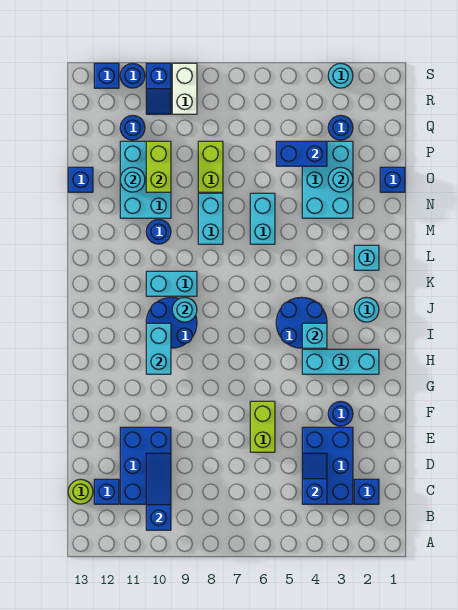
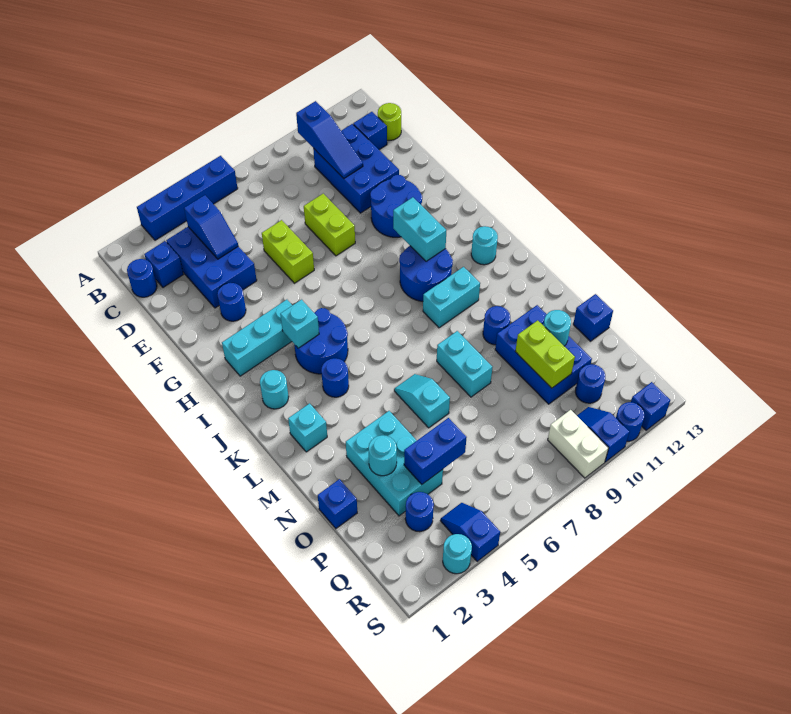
none -> blue 1x4 brick [137,156,238,240]
none -> blue 1x1 round brick [127,259,157,297]
none -> blue 2x2 round brick [370,175,422,237]
cyan 1x1 round brick [172,297,197,322] -> cyan 1x1 round brick moved to [471,226,498,265]
none -> blue 1x1 round brick [321,358,349,397]
cyan 1x2 brick [250,193,275,244] -> cyan 1x2 slope [394,374,450,428]
cyan 2x3 brick [120,141,171,218] -> blue 2x3 brick [495,305,592,404]
lime 1x2 brick [198,141,223,192] -> lime 1x2 brick moved to [304,194,355,256]
none -> blue 1x2 slope [440,503,500,561]

